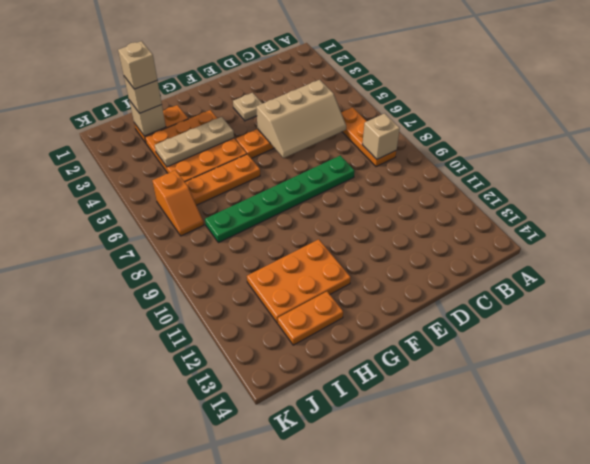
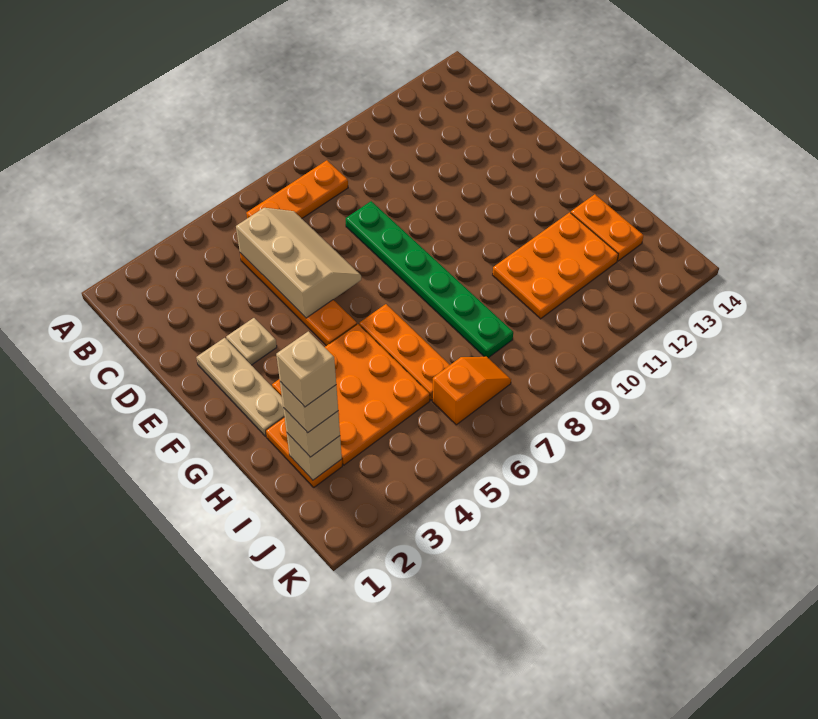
tan 1x1 brick [362,113,400,159] -> tan 1x1 brick moved to [276,331,336,407]
tan 1x3 plate [155,117,234,167] -> tan 1x3 plate moved to [196,338,284,436]
orange 2x3 plate [247,239,351,323] -> orange 2x3 plate turned to [493,212,618,319]

